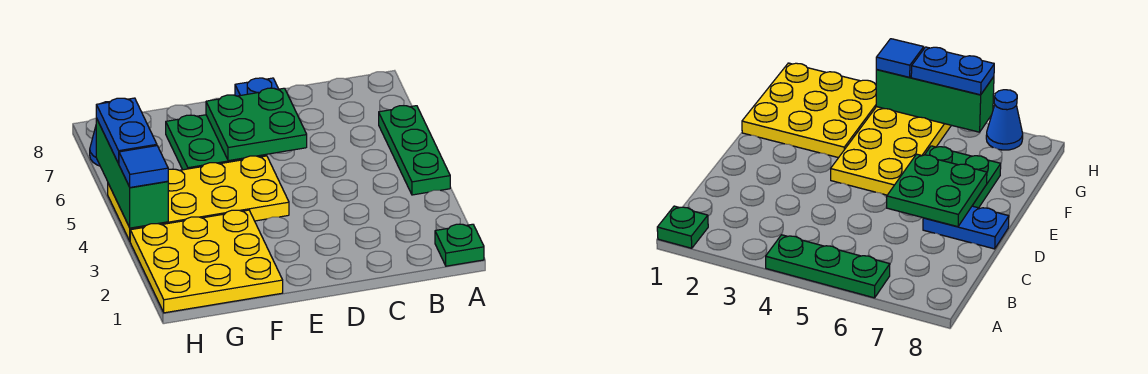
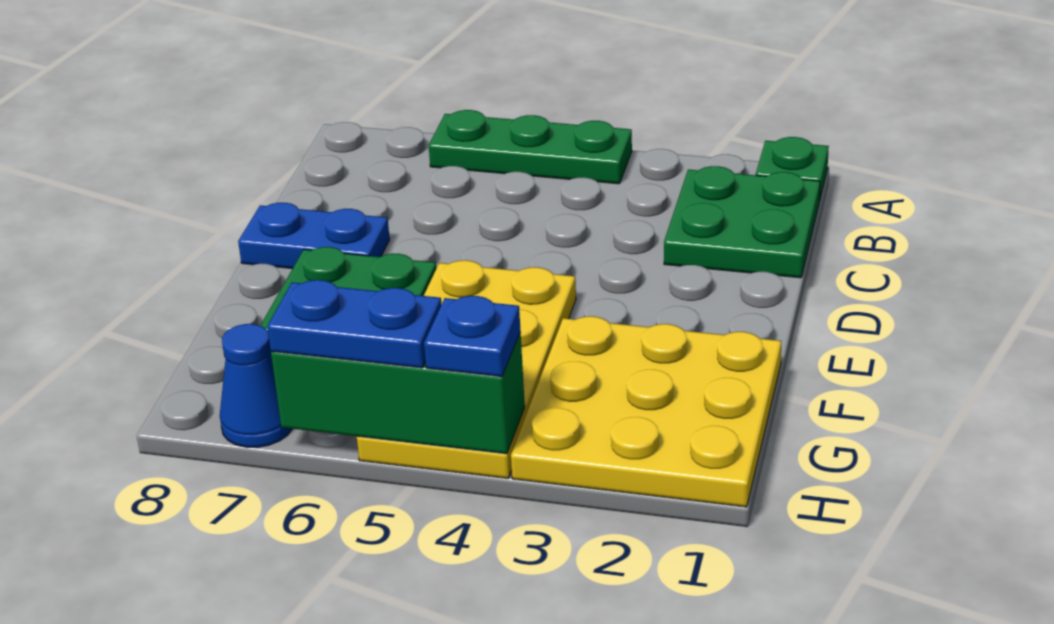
green 2x2 plate [206,88,307,161] -> green 2x2 plate moved to [664,166,820,278]
blue 1x1 tile [119,146,168,187] -> blue 1x1 plate [424,296,521,377]

